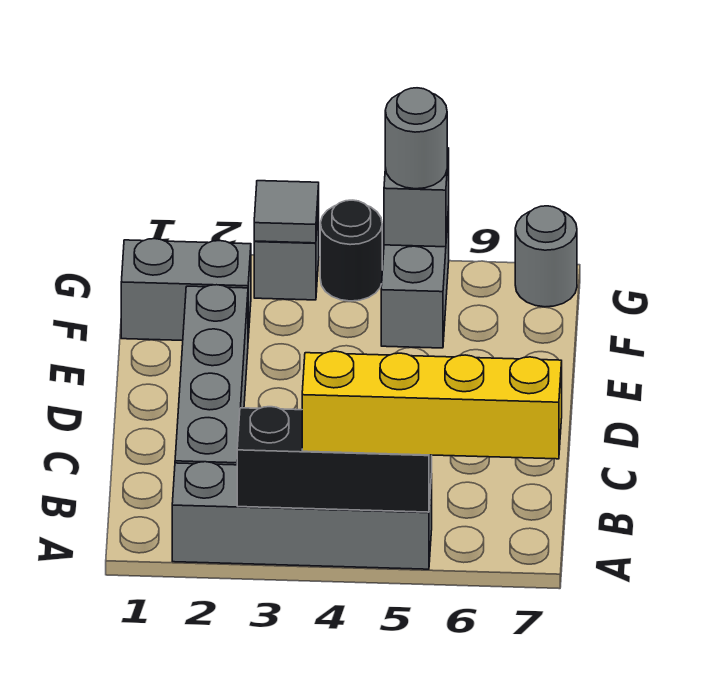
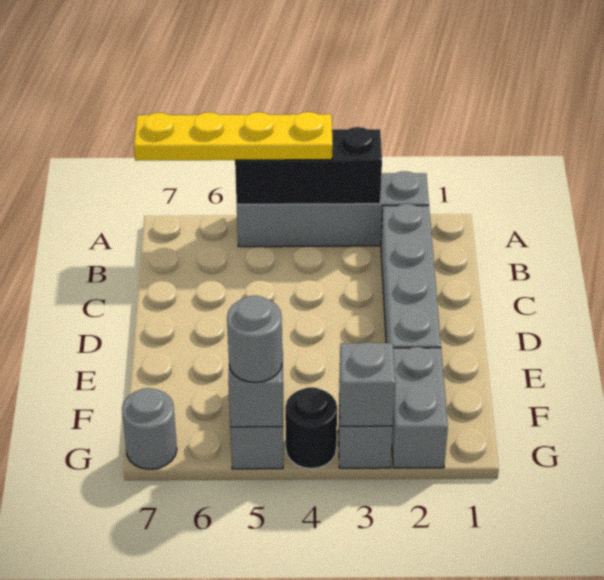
yellow 1x4 brick [302,351,562,459] -> yellow 1x4 plate [134,112,333,161]
grey 1x2 brick [121,239,251,340] -> grey 1x2 brick turned to [392,347,448,468]
grey 1x1 tile [254,181,319,243] -> grey 1x1 brick [339,342,395,426]

